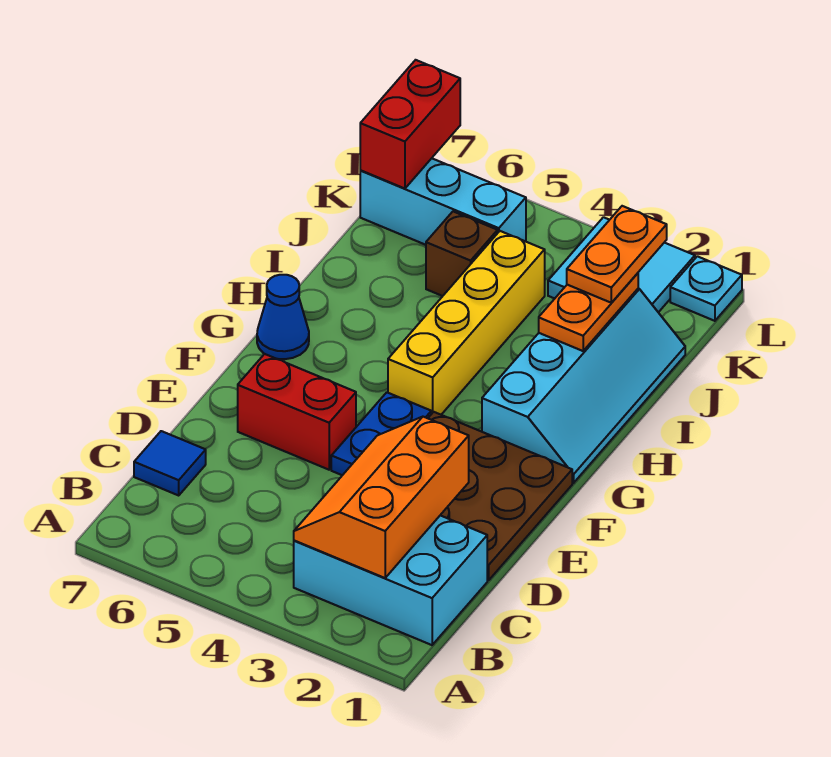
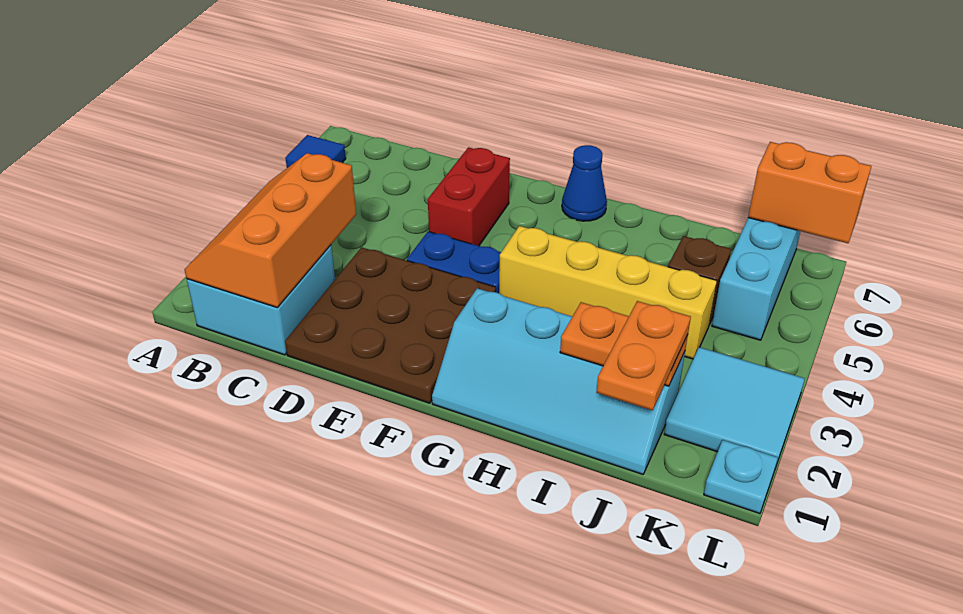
cyan 2x3 brick [294,515,487,645] -> cyan 2x2 brick [187,245,335,355]
orange 2x3 slope [294,417,469,578] -> orange 2x3 slope turned to [184,153,356,307]
blue 1x1 tile [134,431,206,495] -> blue 1x1 tile moved to [285,135,346,168]
orange 1x2 plate [567,206,667,303] -> orange 1x2 plate turned to [596,301,691,410]
red 1x2 brick [360,60,460,189] -> orange 1x2 brick [748,142,871,243]

